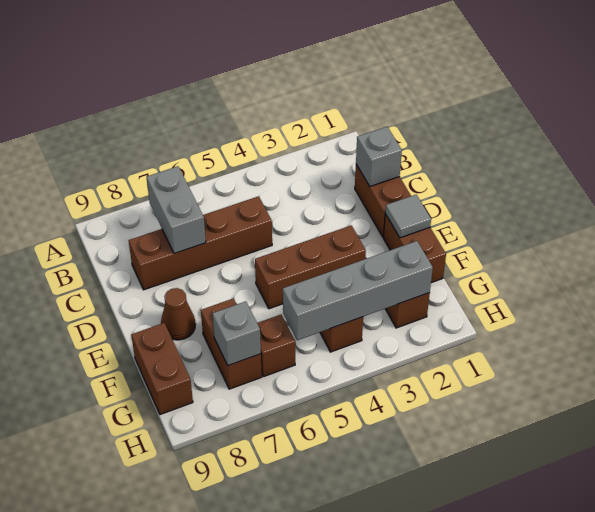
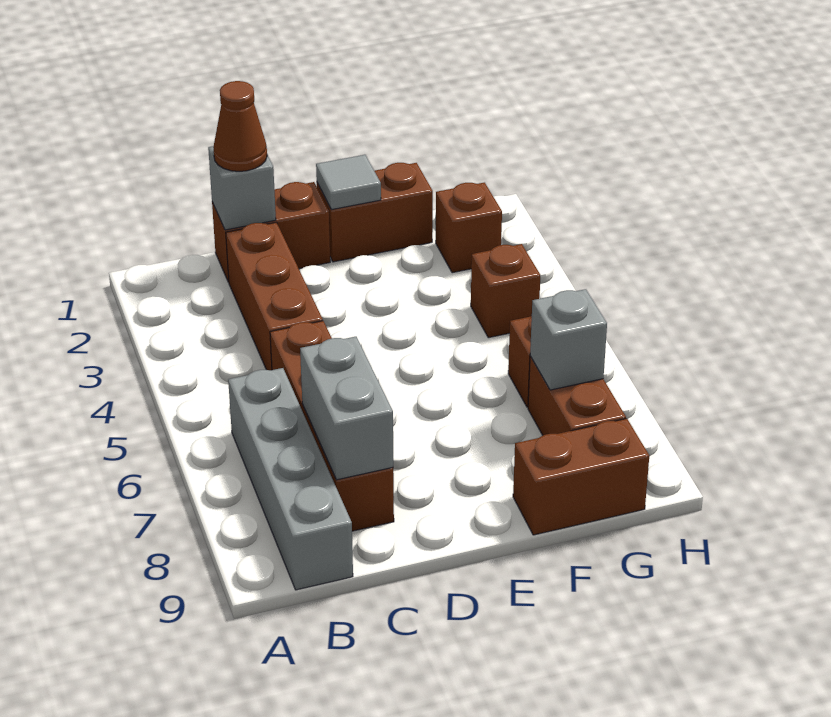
grey 1x2 brick [147,166,206,254] -> grey 1x2 brick turned to [300,337,393,480]
brown 1x3 brick [255,225,366,309] -> brown 1x3 brick moved to [226,222,323,370]
brown 1x1 cone [161,288,196,340] -> brown 1x1 cone moved to [213,81,267,171]
brown 1x2 brick [201,299,262,389] -> brown 1x2 brick turned to [528,356,626,435]
grey 1x4 brick [283,241,433,340] -> grey 1x4 brick moved to [228,368,353,590]

